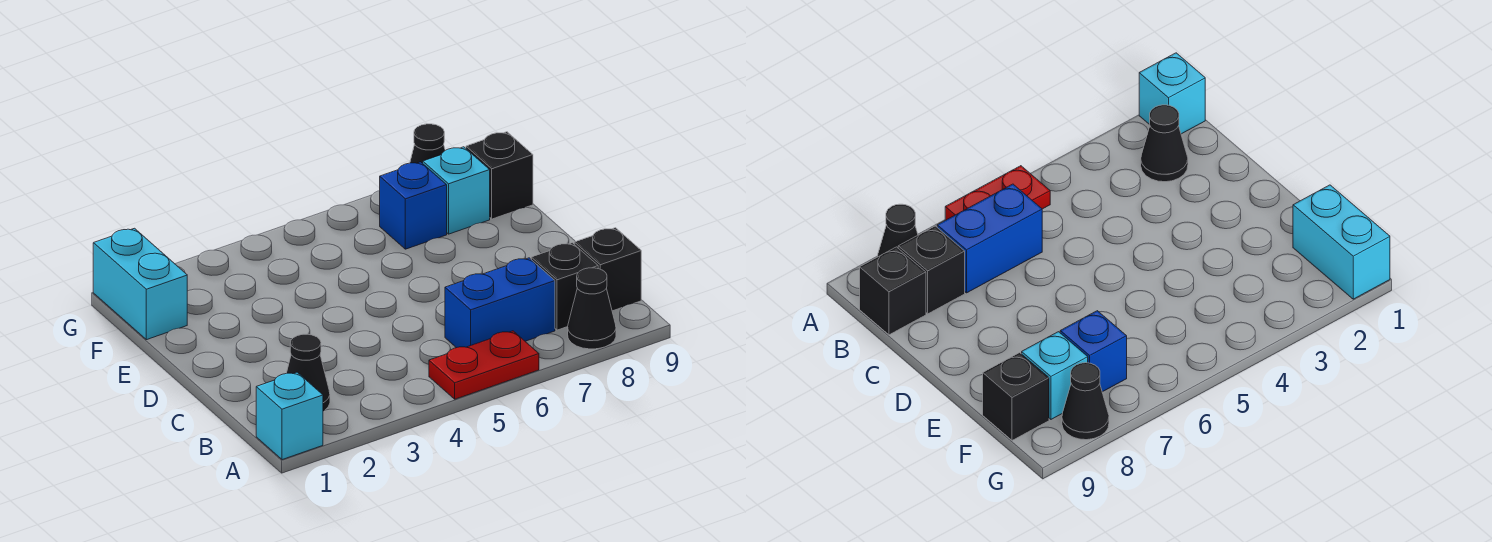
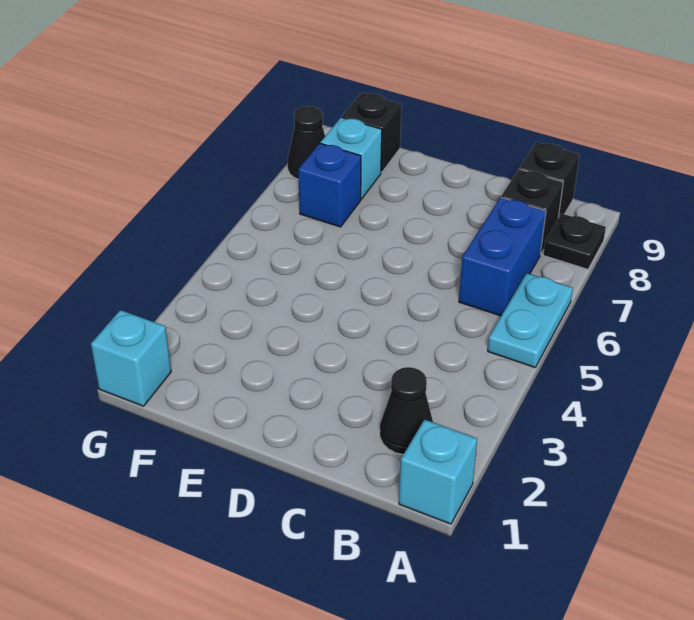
red 1x2 plate [429,331,539,399] -> cyan 1x2 plate [488,273,573,367]
black 1x1 cone [568,268,616,349] -> black 1x1 plate [543,214,606,269]
cyan 1x2 brick [93,228,187,340] -> cyan 1x1 brick [91,310,171,406]

